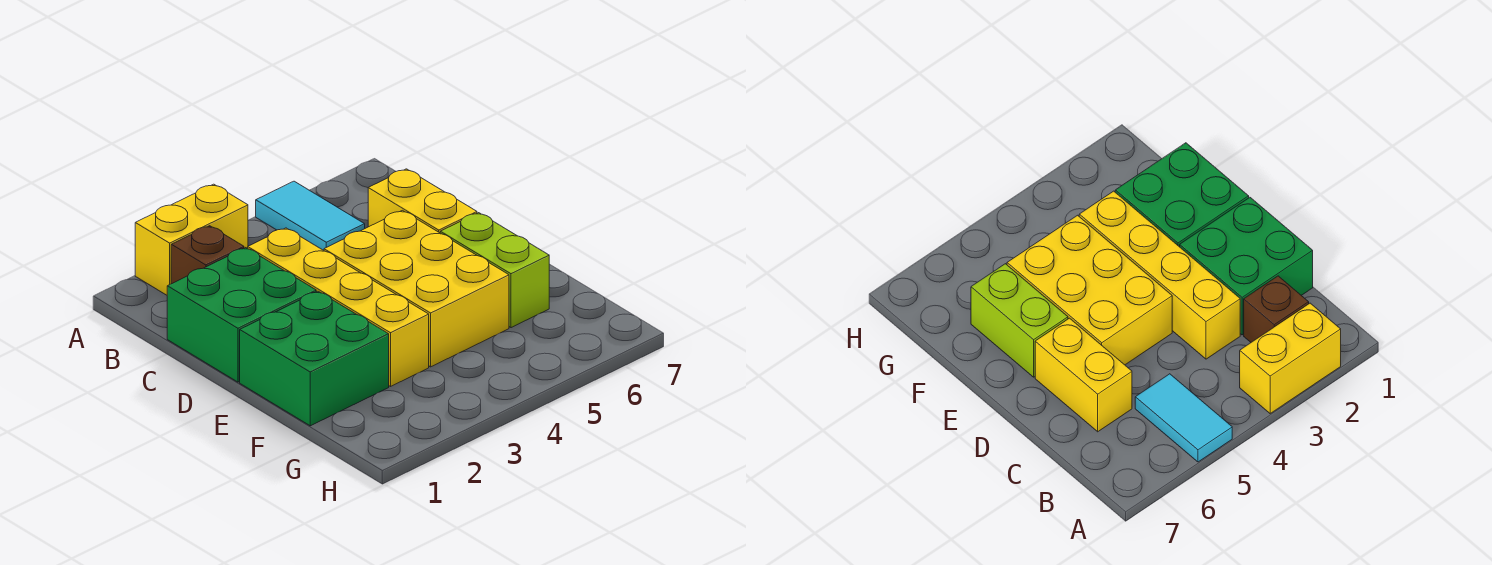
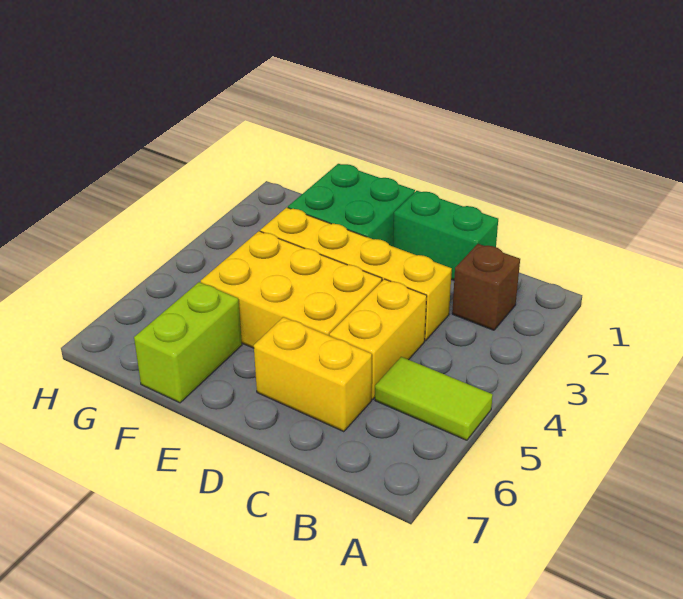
yellow 1x2 brick [135,184,248,295] -> yellow 1x2 brick moved to [329,279,427,400]
cyan 1x2 tile [256,181,365,250] -> lime 1x2 tile [375,357,493,440]
green 2x2 brick [167,248,316,382] -> green 1x2 brick [393,191,498,280]
lime 1x2 brick [440,213,549,328] -> lime 1x2 brick turned to [134,282,242,403]

